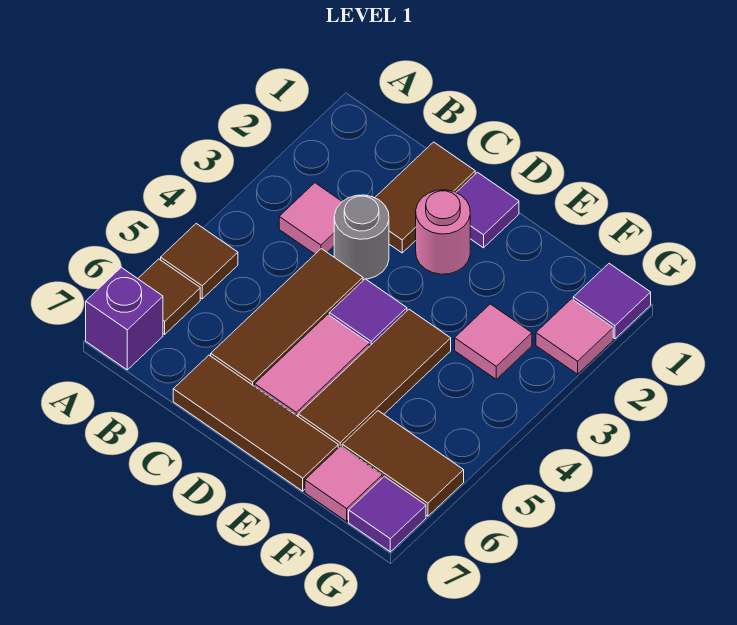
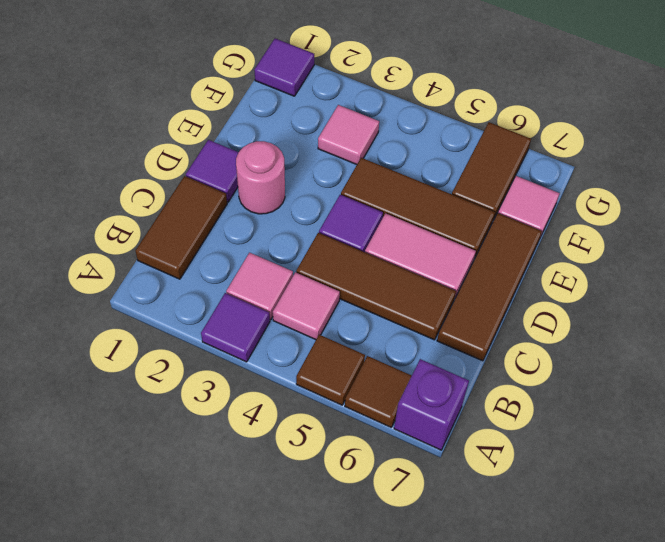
brown 1x2 tile [375,142,475,253] -> brown 1x2 tile turned to [135,176,227,279]
grey 1x1 round brick [334,195,389,279] -> none
pink 1x1 tile [536,299,613,374] -> pink 1x1 tile moved to [273,272,340,340]
purple 1x1 tile [349,476,426,552] -> purple 1x1 tile moved to [201,293,270,362]

